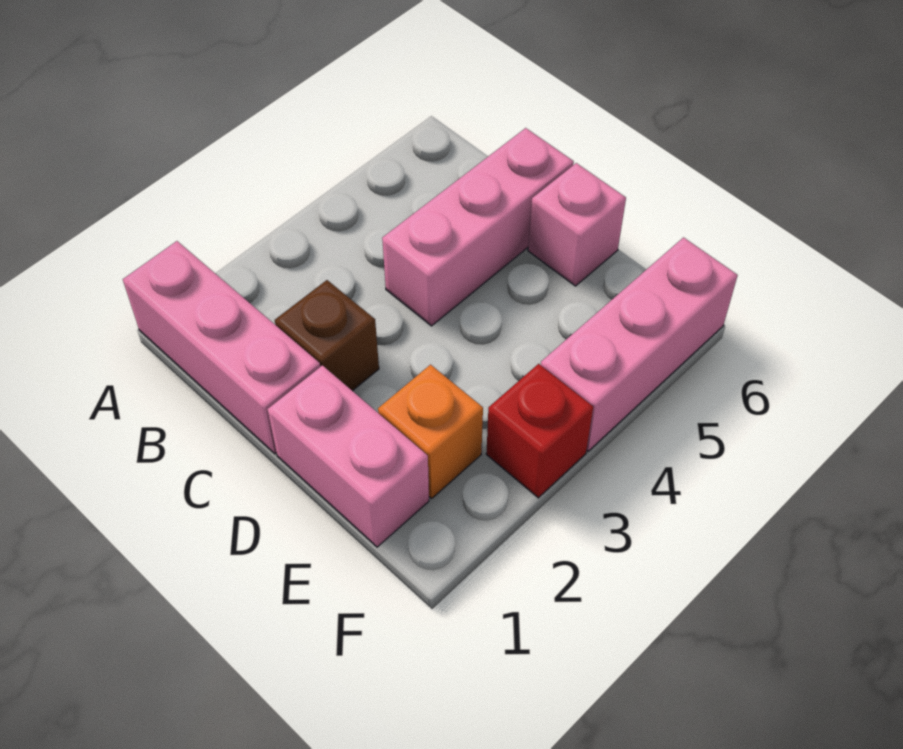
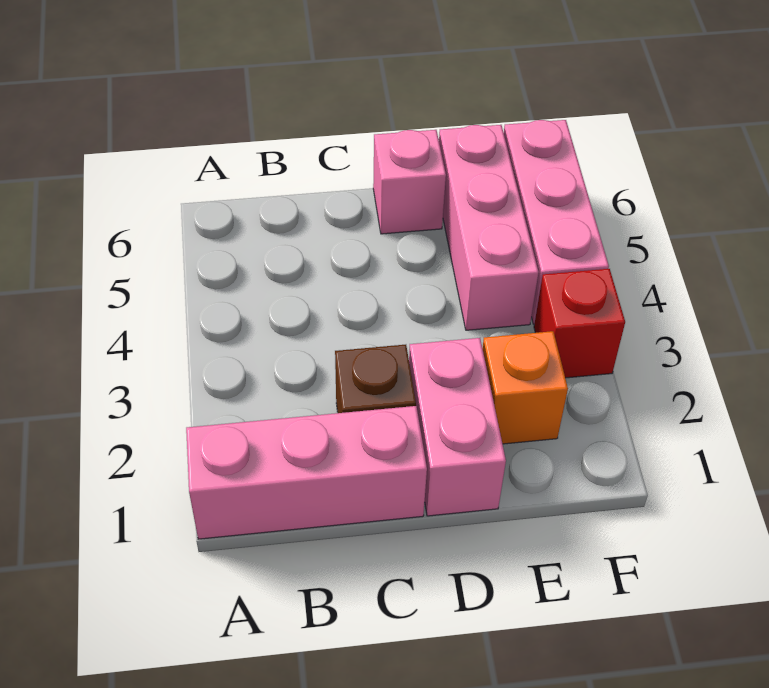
pink 1x3 brick [382,128,574,326] -> pink 1x3 brick moved to [439,125,539,330]
pink 1x2 brick [267,365,429,547] -> pink 1x2 brick turned to [409,338,506,516]

